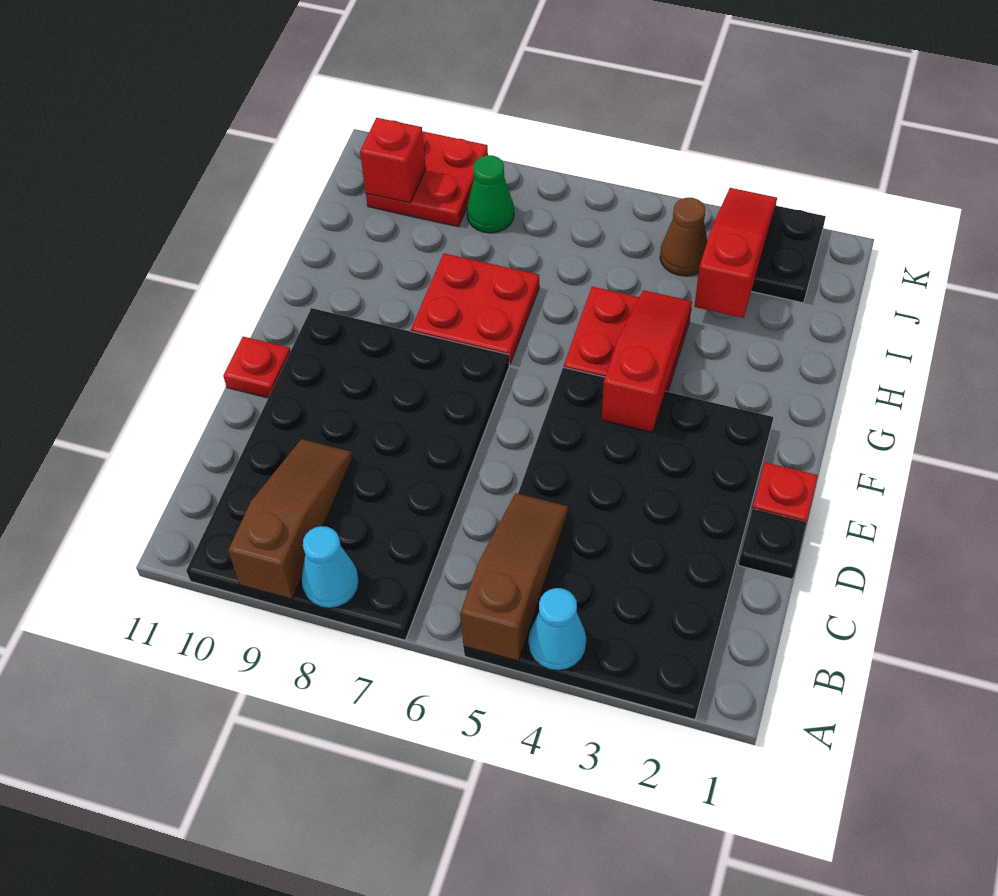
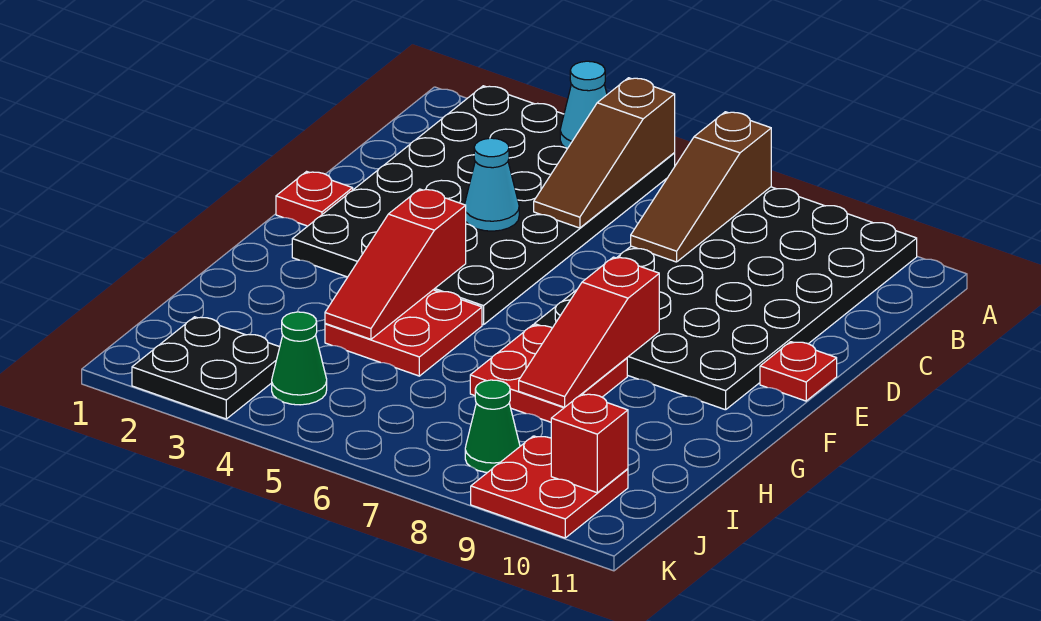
cyan 1x1 cone [302,526,359,608] -> cyan 1x1 cone moved to [465,138,519,231]
brown 1x3 slope [228,439,352,599] -> brown 1x3 slope moved to [631,112,771,262]
black 1x1 plate [739,509,807,579] -> none
red 1x3 slope [694,188,777,318] -> red 1x3 slope moved to [519,257,659,407]
brown 1x1 cone [660,198,707,276] -> green 1x1 cone [272,312,327,405]

